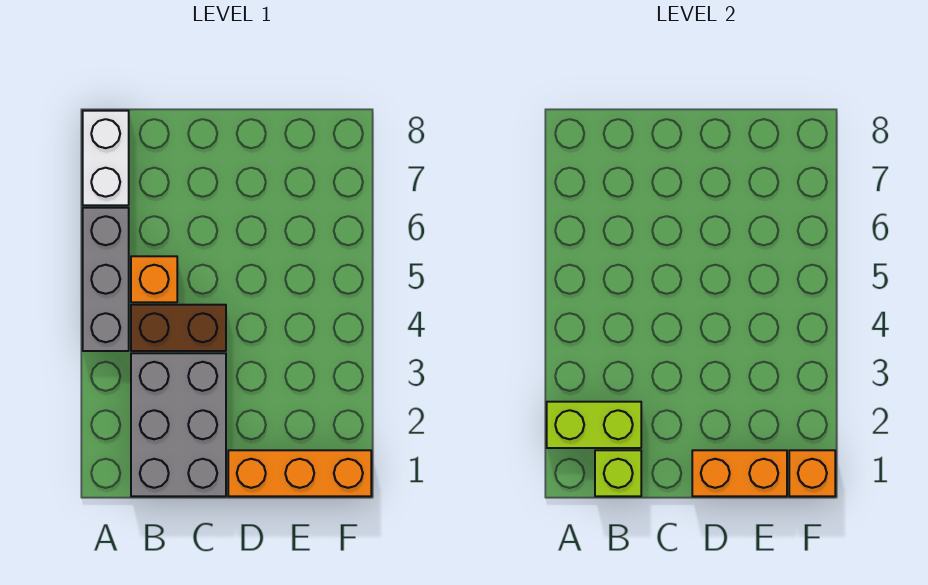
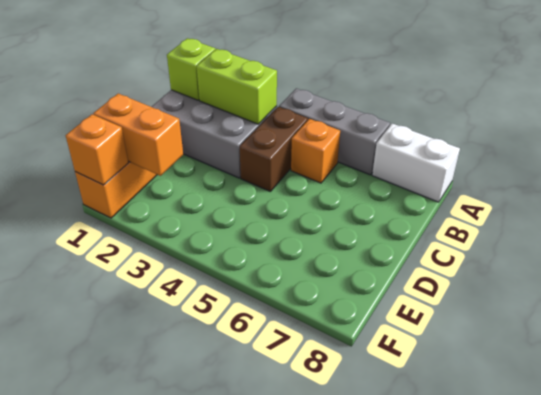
lime 1x2 brick [547,402,641,448] -> lime 1x2 brick turned to [197,49,277,124]
orange 1x2 brick [692,450,787,496] -> orange 1x2 brick turned to [93,93,183,176]

